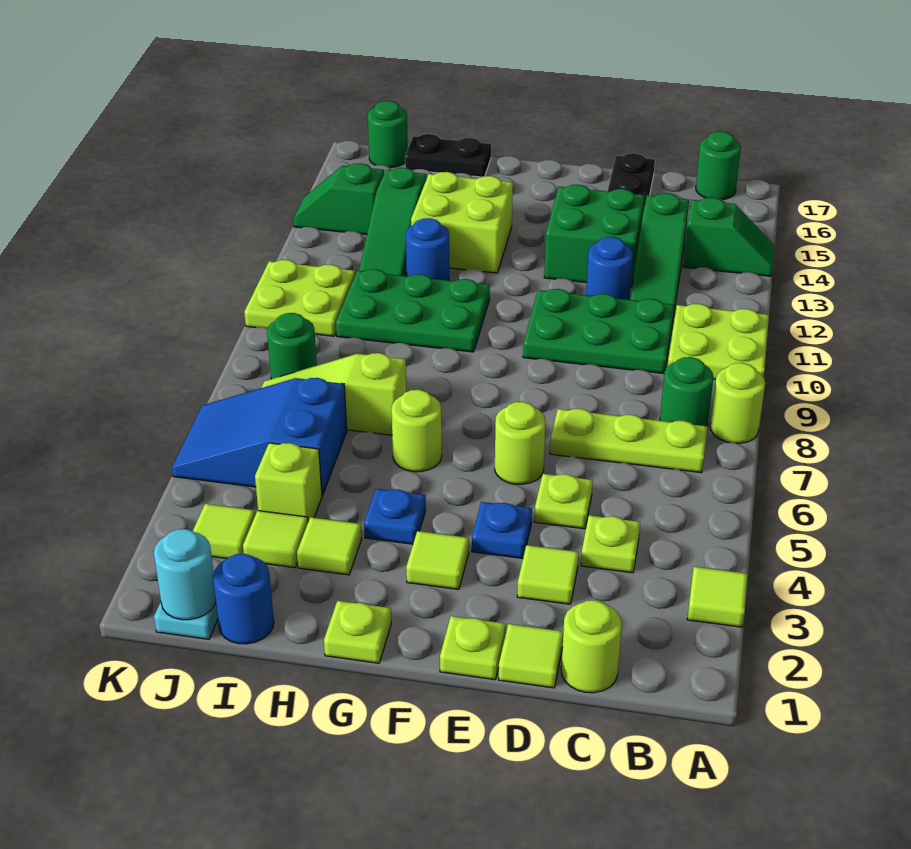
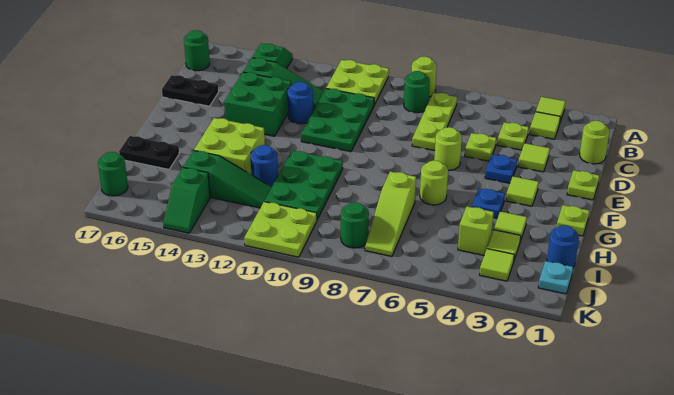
lime 1x1 tile [498,624,563,688] -> lime 1x1 tile moved to [530,112,561,139]
black 1x2 plate [405,134,491,177] -> black 1x2 plate turned to [119,136,179,169]
blue 2x3 slope [172,378,347,495] -> none
cyan 1x1 round brick [154,529,216,620] -> none

